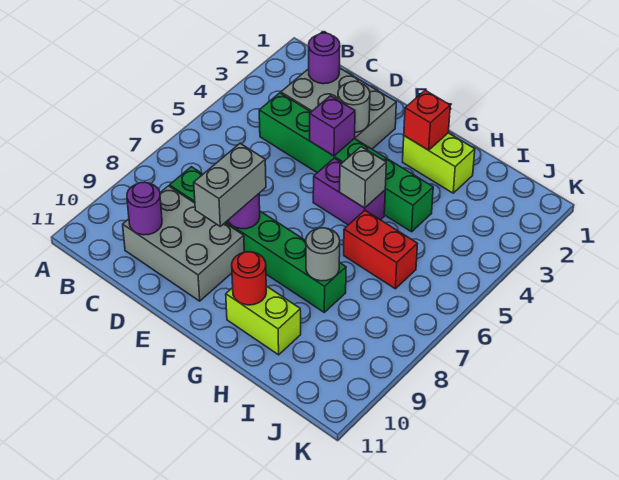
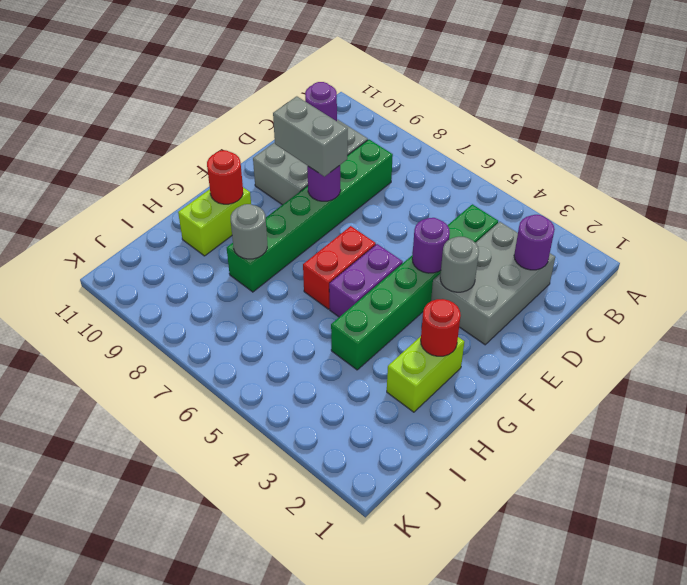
purple 1x1 brick [310,96,355,156] -> purple 1x1 round brick [412,218,450,273]
red 1x1 brick [404,90,450,150] -> red 1x1 round brick [421,299,461,356]
grey 1x1 brick [340,147,386,208] -> none
red 1x2 brick [344,210,417,289] -> red 1x2 brick moved to [303,226,376,309]

